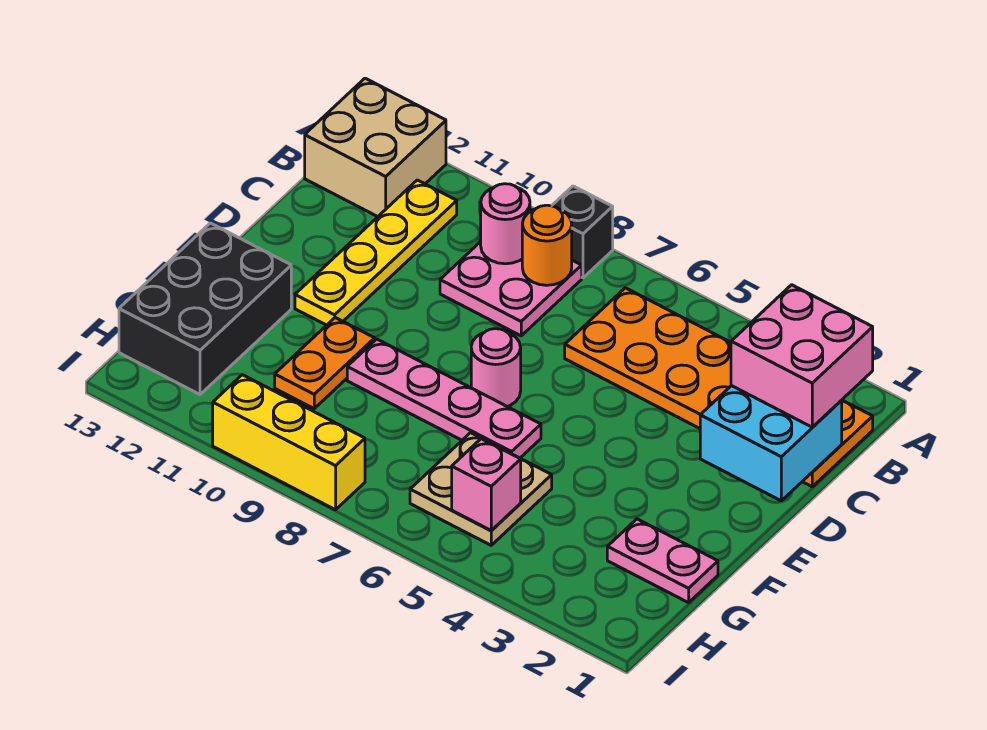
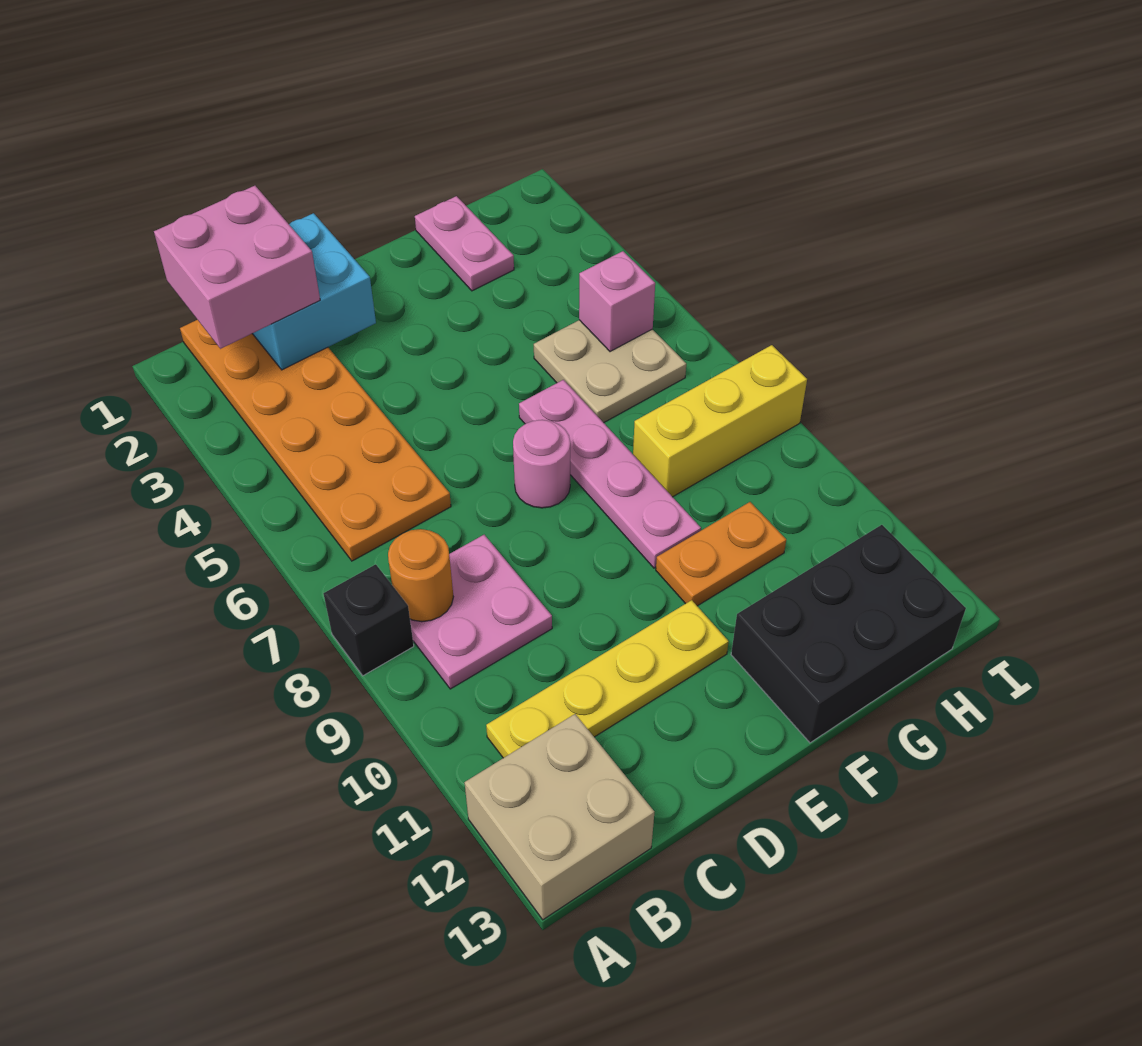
pink 1x1 round brick [481,184,530,264] -> none
yellow 1x3 brick [213,375,365,510] -> yellow 1x3 brick turned to [633,345,807,497]

